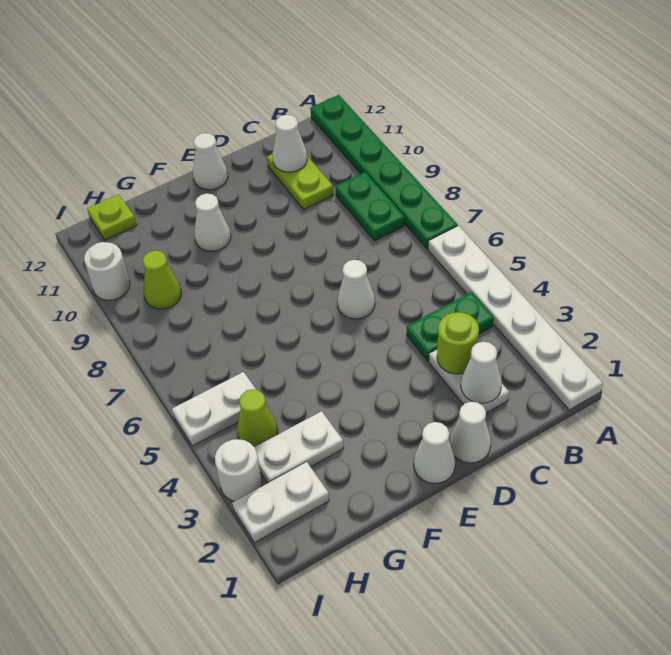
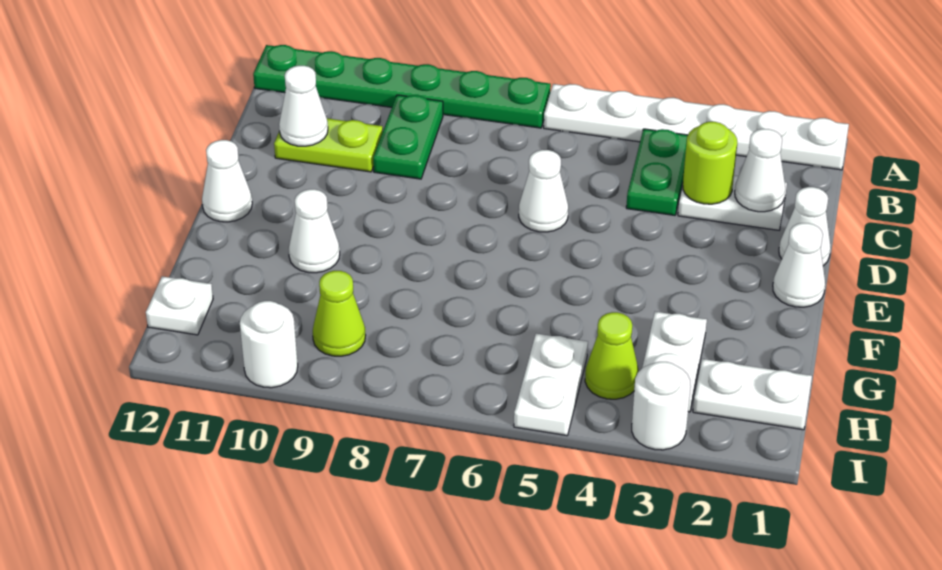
green 1x2 plate [335,172,405,241] -> green 1x2 plate turned to [373,95,443,179]
white 1x2 plate [232,462,329,542] -> white 1x2 plate turned to [693,359,812,430]
lime 1x1 plate [87,194,137,240] -> white 1x1 plate [146,276,213,335]

